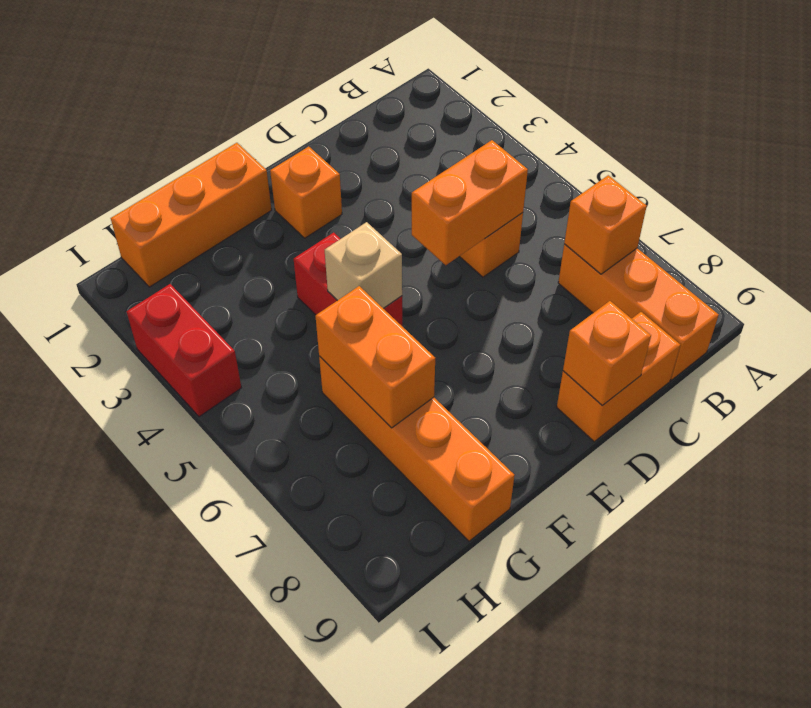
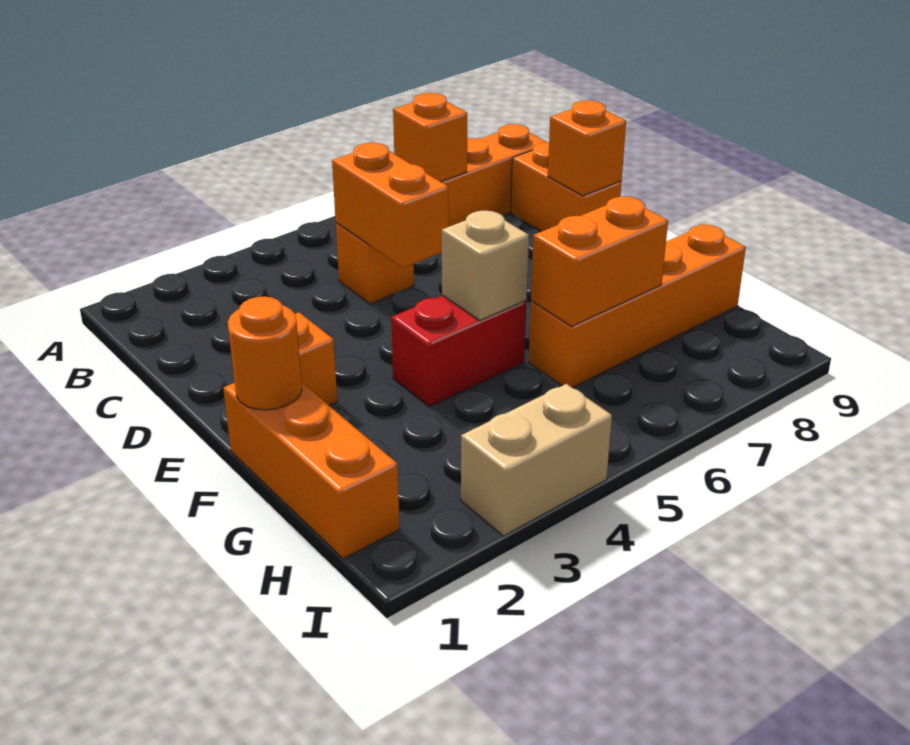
none -> orange 1x1 round brick [228,297,302,410]
red 1x2 brick [127,284,241,417] -> tan 1x2 brick [461,384,612,536]

